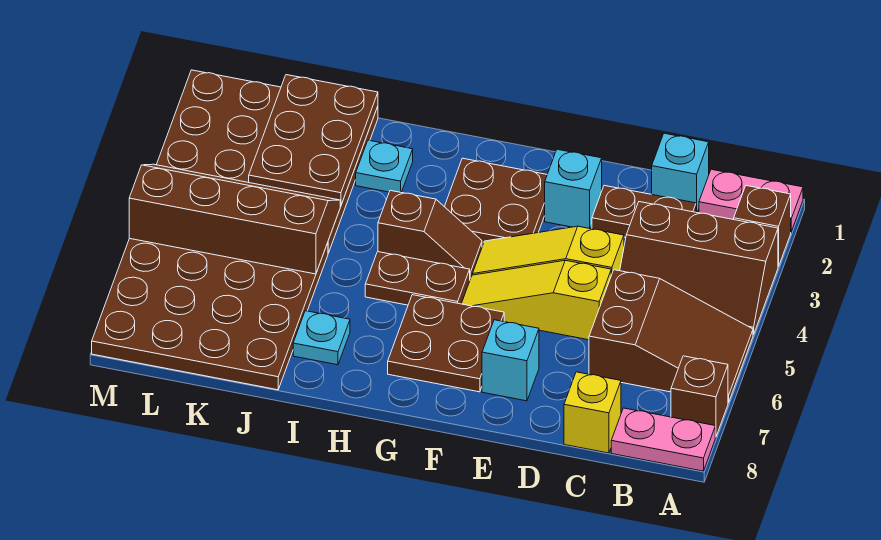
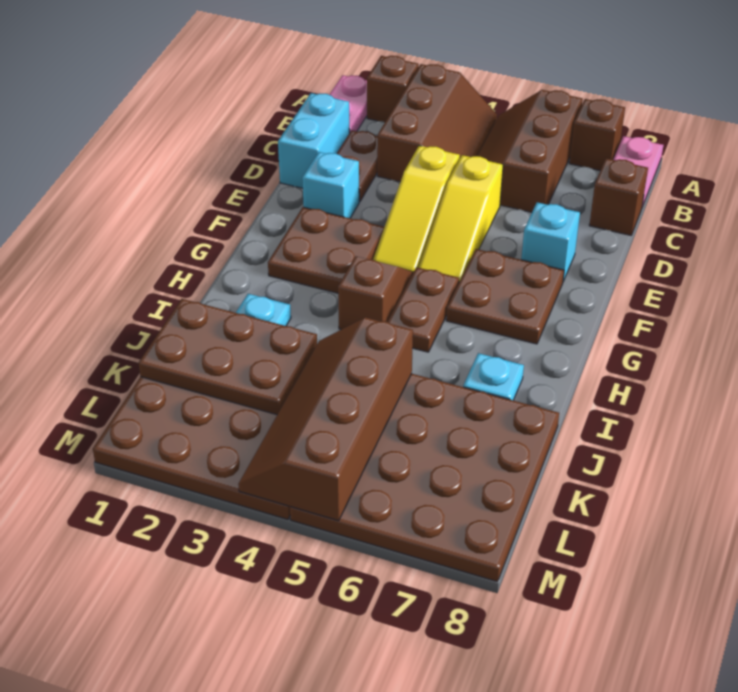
brown 2x3 slope [589,270,753,403] -> brown 2x3 slope turned to [478,90,583,212]
cyan 1x1 brick [652,133,709,212] -> cyan 1x2 brick [278,93,349,188]
yellow 1x1 brick [564,372,621,453] -> brown 1x1 brick [589,158,648,235]

